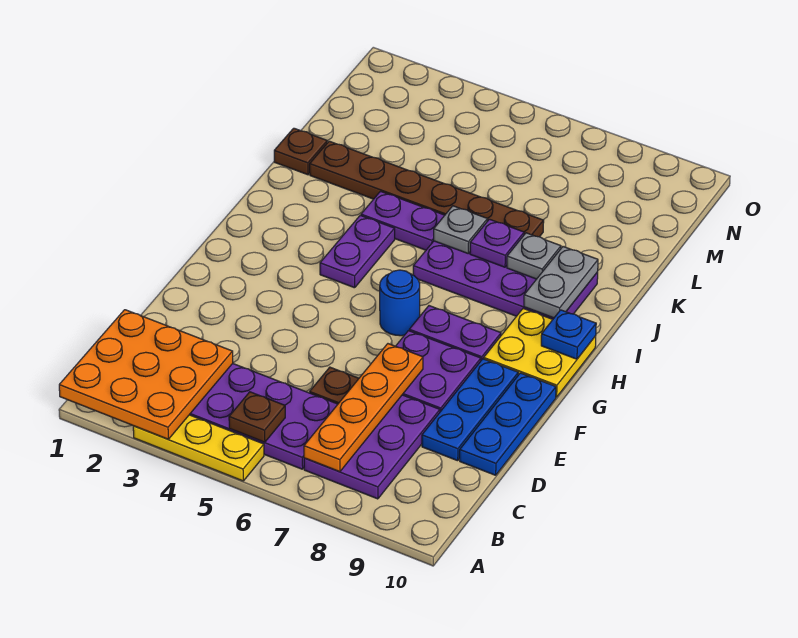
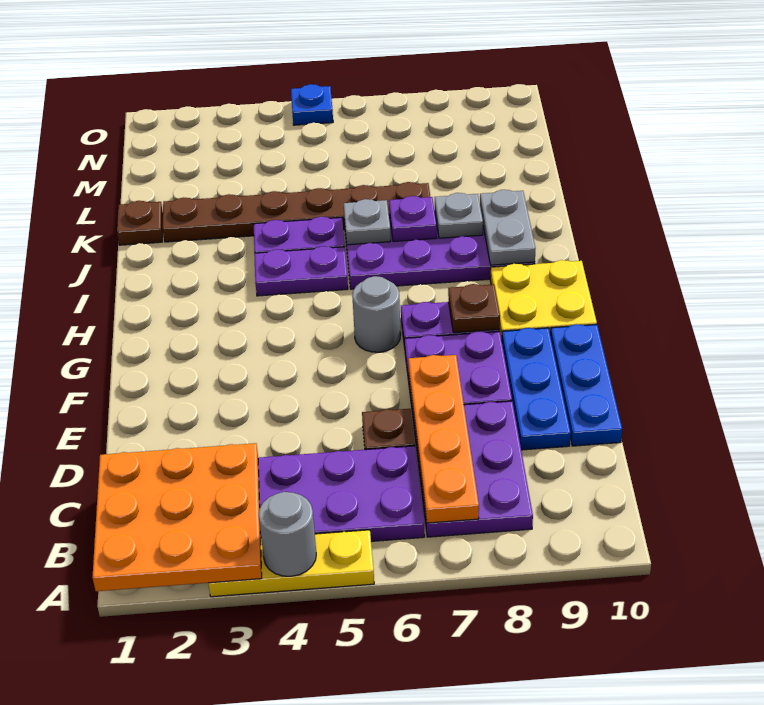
none -> grey 1x1 round brick [259,492,316,576]
brown 1x1 plate [229,392,285,442] -> brown 1x1 plate moved to [448,284,500,333]
blue 1x1 round brick [380,270,420,336] -> grey 1x1 round brick [352,276,401,352]
purple 1x2 plate [320,215,395,288] -> purple 1x2 plate turned to [254,246,348,296]
blue 1x1 plate [541,310,596,359] -> blue 1x1 plate moved to [291,84,333,125]

